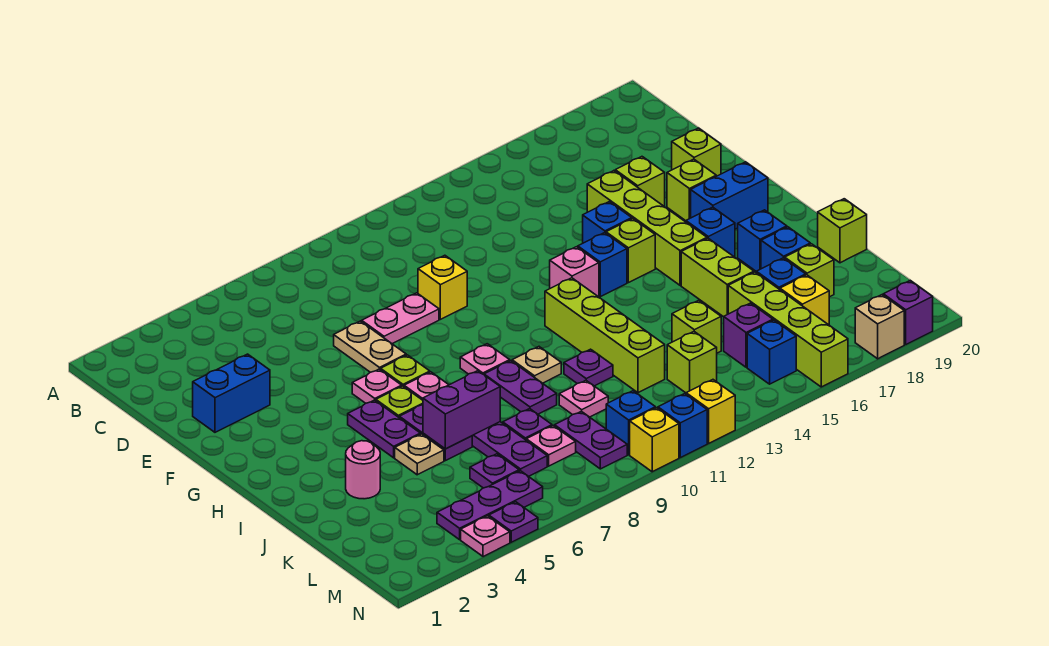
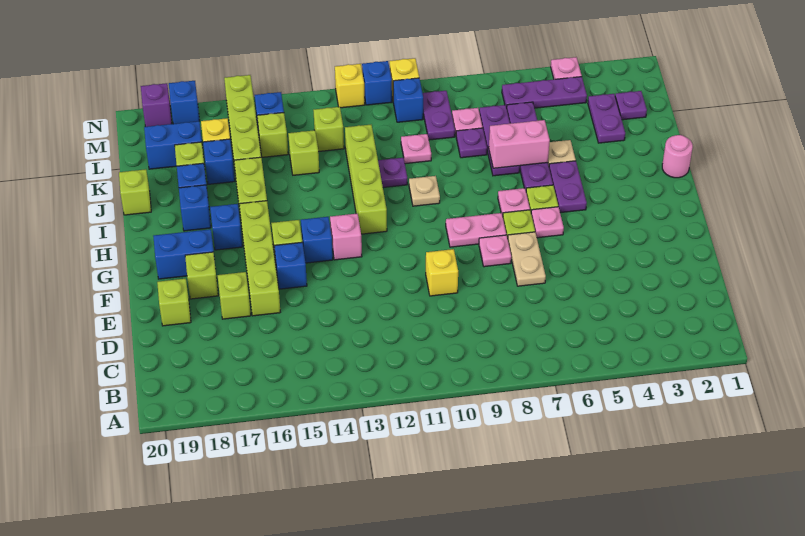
blue 1x2 brick [193,354,270,432] -> blue 1x2 brick moved to [144,121,202,169]
pink 1x2 plate [362,293,439,344] -> pink 1x2 plate moved to [446,213,506,247]
pink 1x1 plate [460,344,510,374] -> pink 1x1 plate moved to [479,235,511,267]
purple 1x2 plate [484,361,557,414] -> purple 1x2 plate moved to [588,94,625,143]
pink 1x1 round brick [346,441,380,499] -> pink 1x1 round brick moved to [662,135,693,178]
purple 1x2 brick [423,371,500,449] -> pink 1x2 brick [489,120,550,168]
purple 1x1 brick [724,303,773,367] -> lime 1x1 brick [257,113,288,157]
purple 1x1 plate [489,502,538,542] -> purple 1x1 plate moved to [615,91,647,120]
tan 1x1 brick [855,295,904,359] -> blue 1x1 brick [169,81,200,124]

